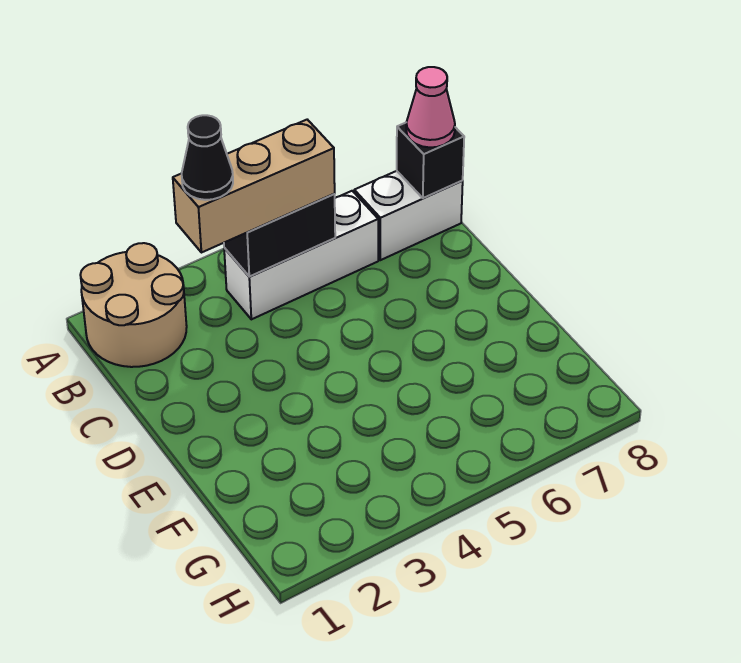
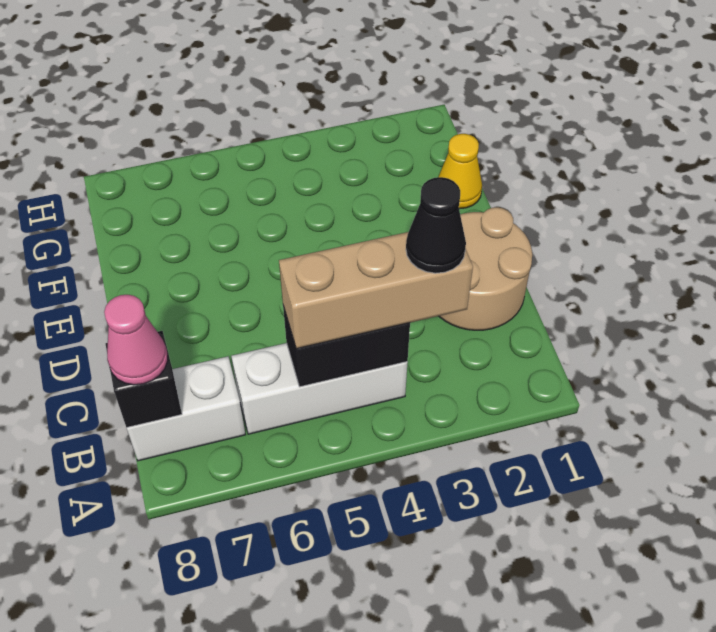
tan 2x2 round brick [80,243,187,367] -> tan 2x2 round brick moved to [439,207,532,330]
none -> yellow 1x1 cone [439,134,482,209]

